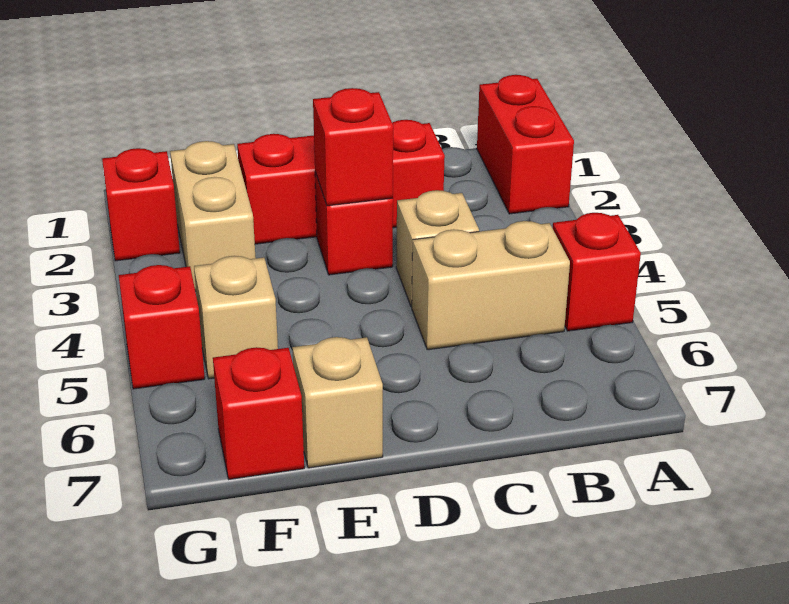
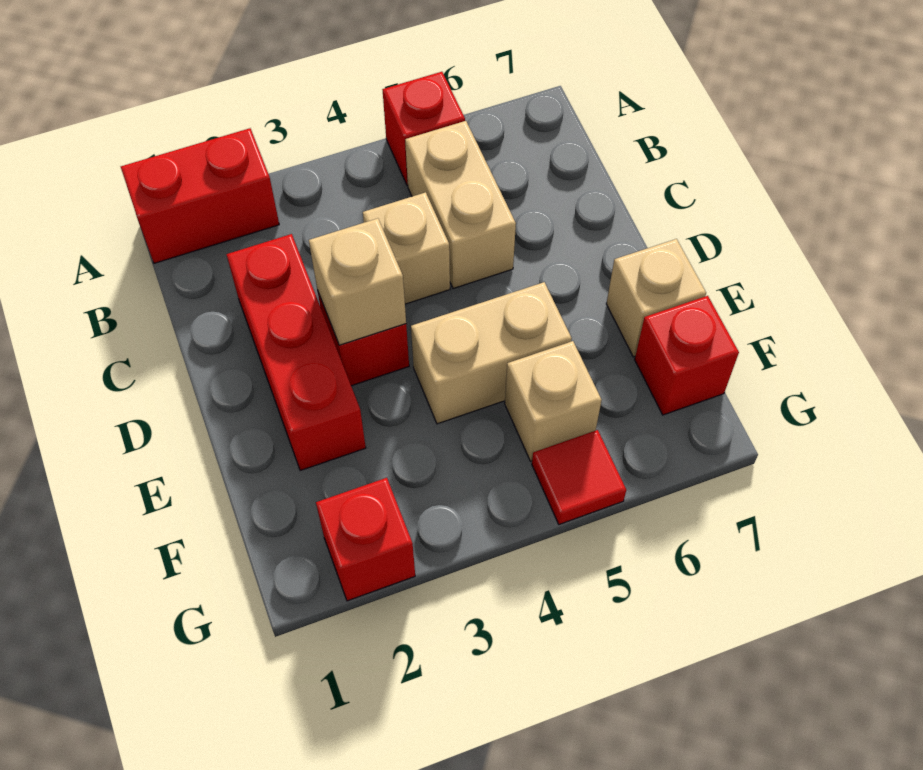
red 1x1 brick [313,88,393,206] -> tan 1x1 brick [309,218,406,345]
tan 1x2 brick [170,141,255,291] -> tan 1x2 brick moved to [411,282,572,424]
red 1x1 brick [119,265,205,389] -> red 1x1 tile [532,430,626,524]

